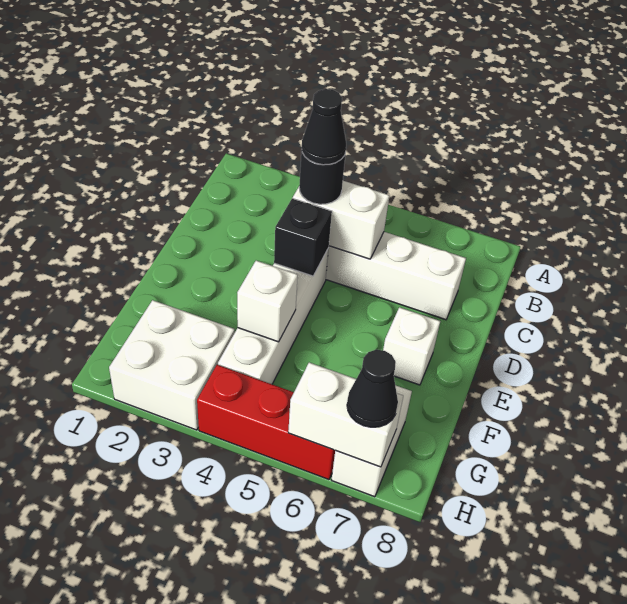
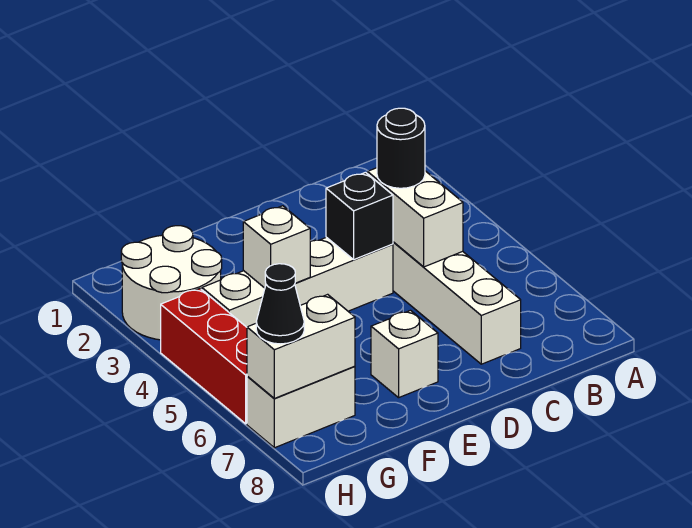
black 1x1 cone [302,89,346,165] -> none
white 2x2 brick [109,300,235,430] -> white 2x2 round brick [121,226,222,340]
white 1x2 brick [288,363,403,467] -> white 1x2 brick turned to [247,294,355,398]

